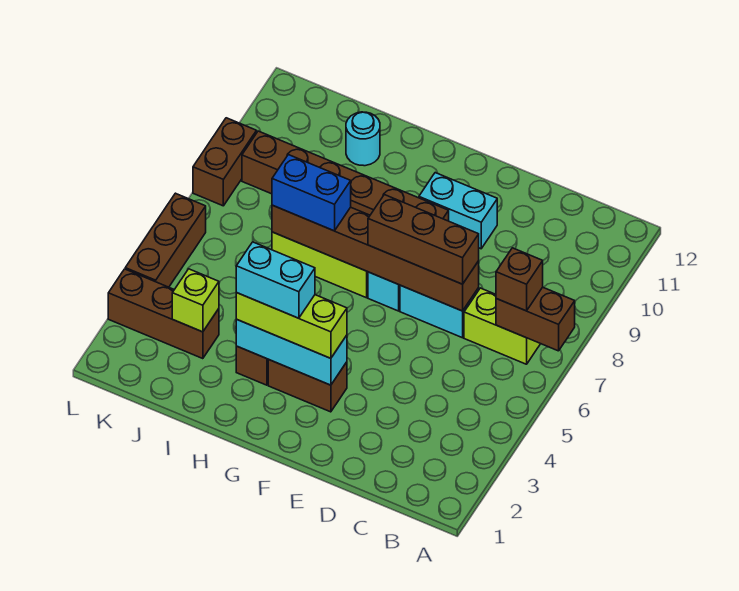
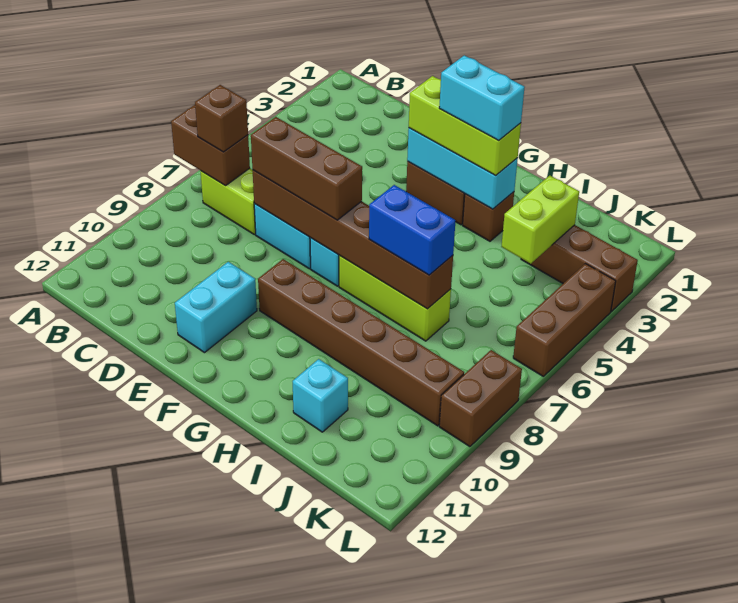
cyan 1x2 brick [419,173,497,249] -> cyan 1x2 brick turned to [175,262,257,353]
cyan 1x1 round brick [346,112,380,166] -> cyan 1x1 brick [293,359,348,432]
lime 1x1 brick [172,269,219,332] -> lime 1x2 brick [501,175,579,264]

